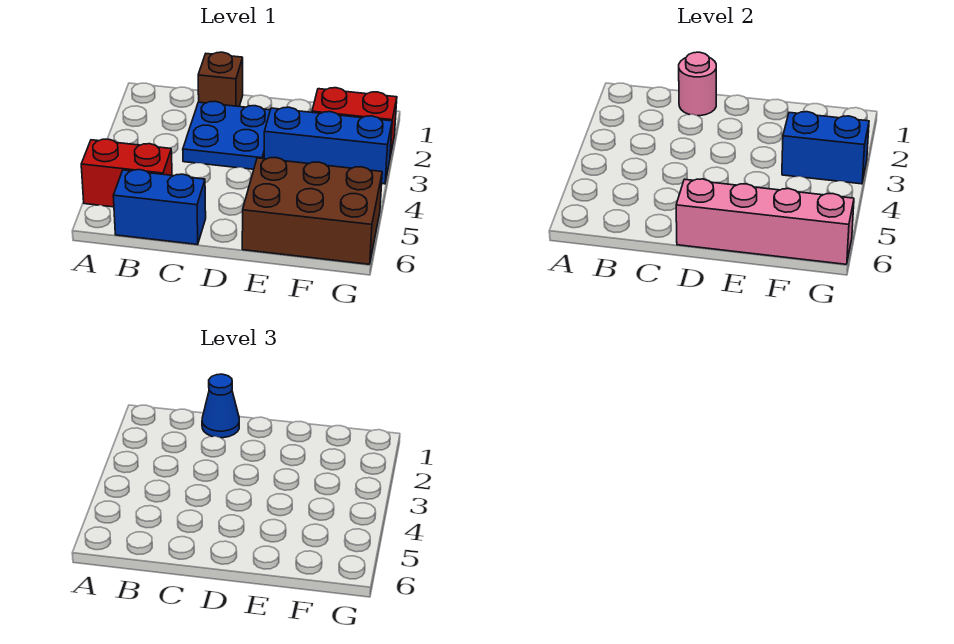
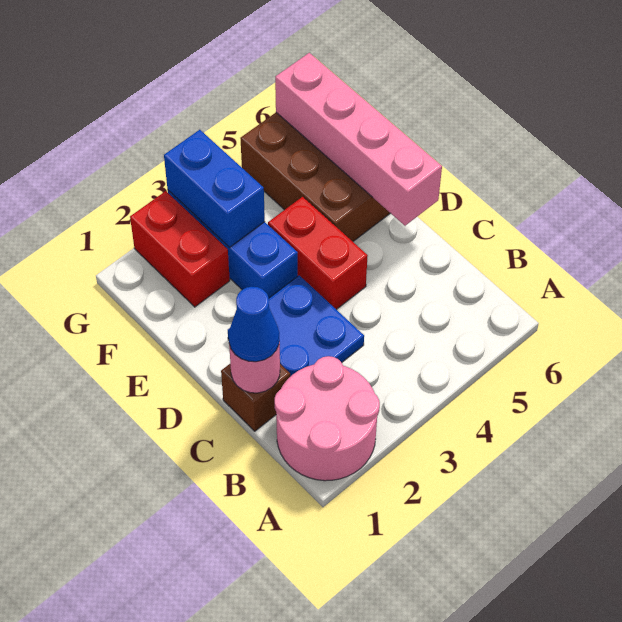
none -> pink 2x2 round brick [275,356,380,481]
red 1x2 brick [81,139,172,207] -> red 1x2 brick moved to [268,197,368,310]
blue 1x2 brick [113,170,206,245] -> none

